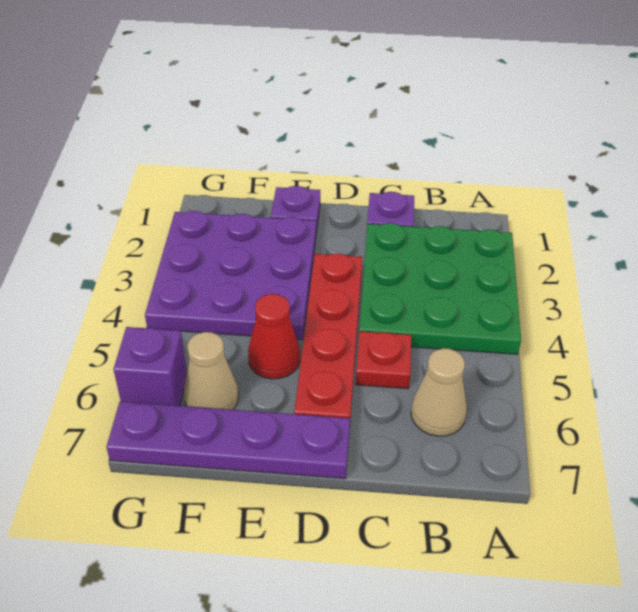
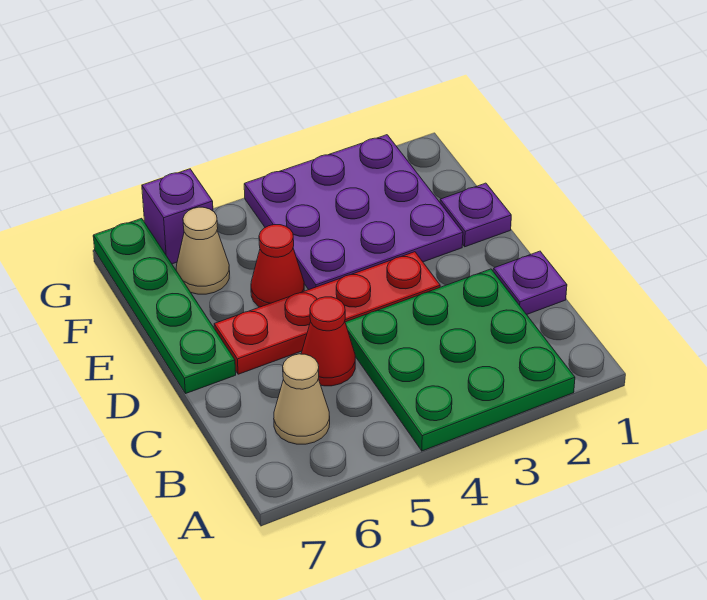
red 1x1 plate [356,331,411,389] -> red 1x1 cone [301,297,355,386]
purple 1x4 plate [106,401,350,479] -> green 1x4 plate [93,218,236,394]

